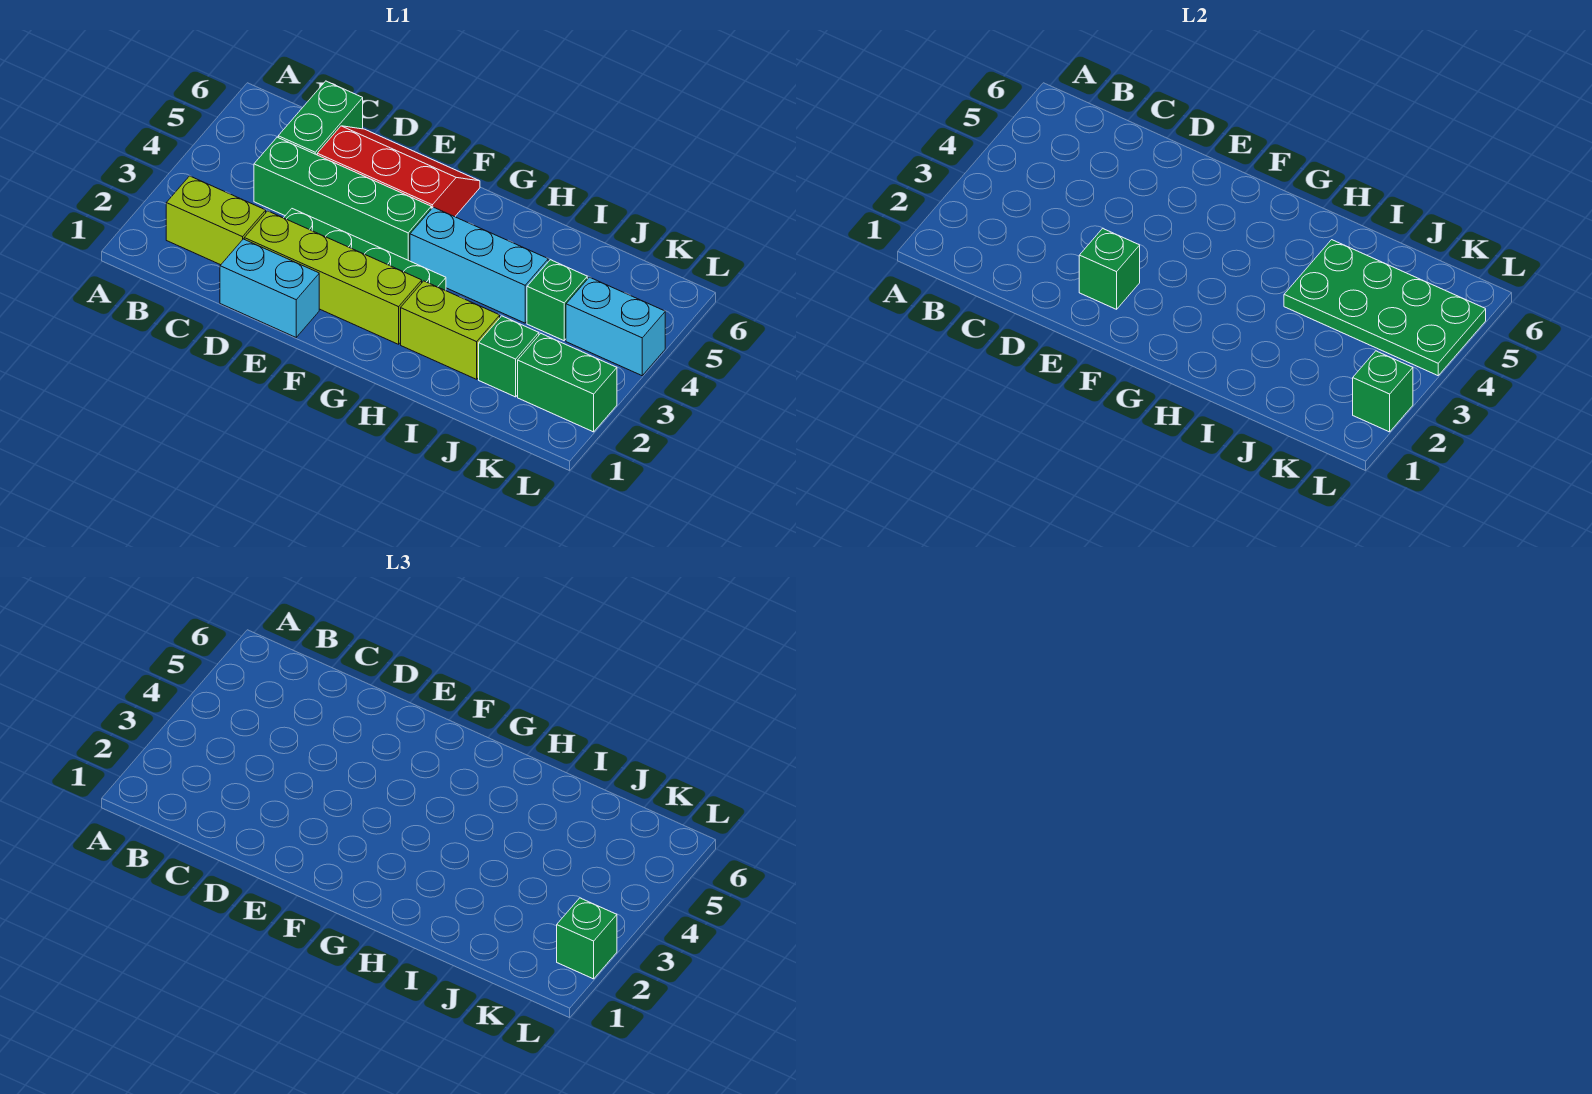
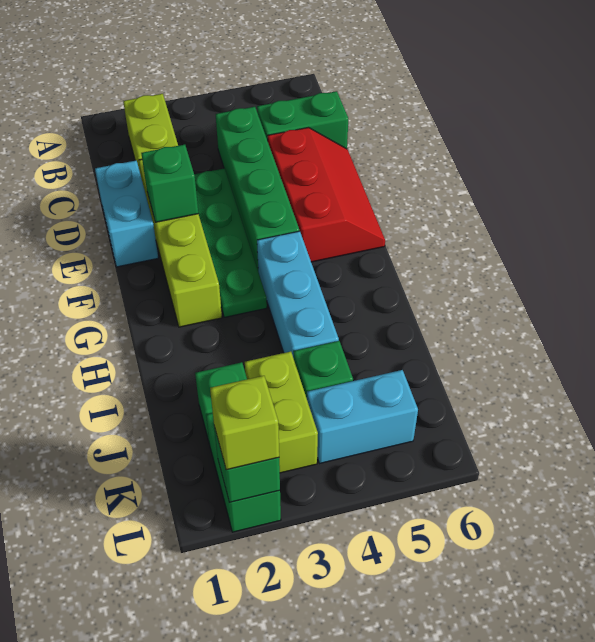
lime 1x2 brick [401,281,500,379] -> lime 1x2 brick moved to [245,352,318,473]
green 2x4 plate [1284,240,1486,376] -> none
cyan 1x2 brick [566,277,665,376] -> cyan 1x2 brick turned to [307,370,418,463]
green 1x1 brick [557,898,617,979] -> lime 1x1 brick [210,376,279,470]

